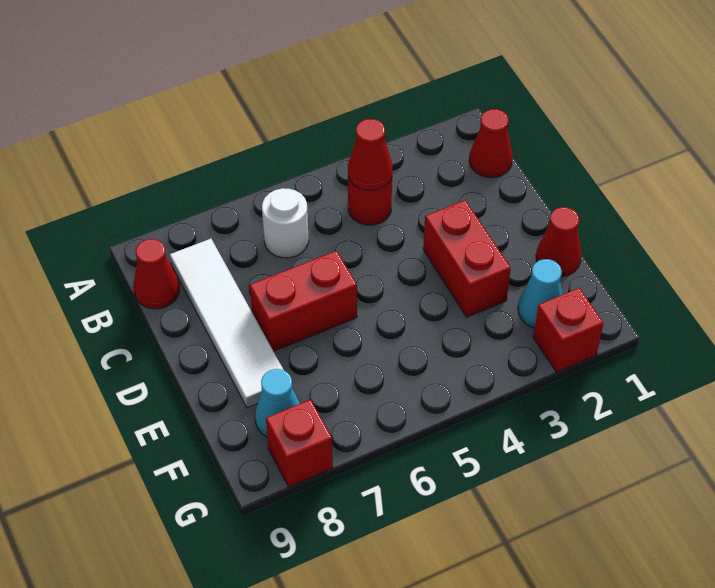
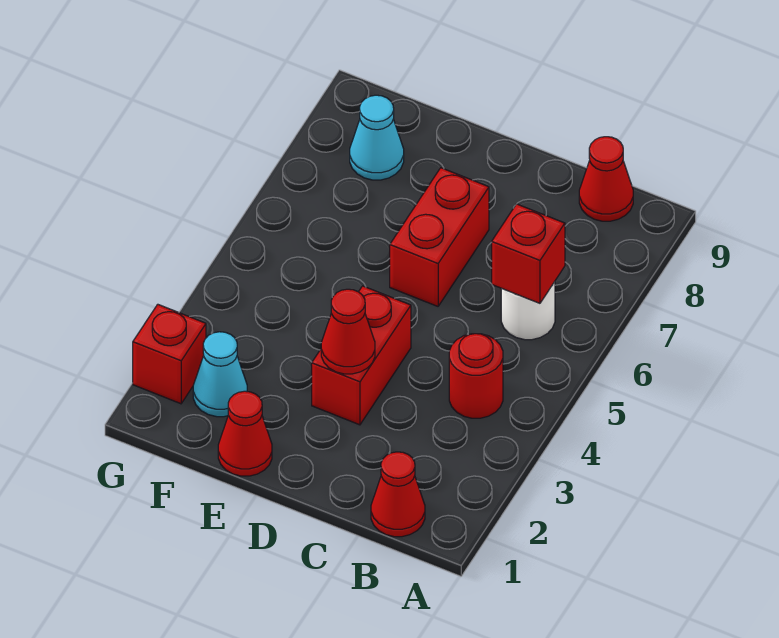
red 1x1 cone [348,119,392,190] -> red 1x1 cone moved to [321,289,375,374]
white 1x4 tile [170,239,283,408] -> none
red 1x2 brick [423,200,511,317] -> red 1x2 brick turned to [312,286,411,425]
red 1x1 brick [266,399,333,487] -> red 1x1 brick moved to [492,204,565,303]

